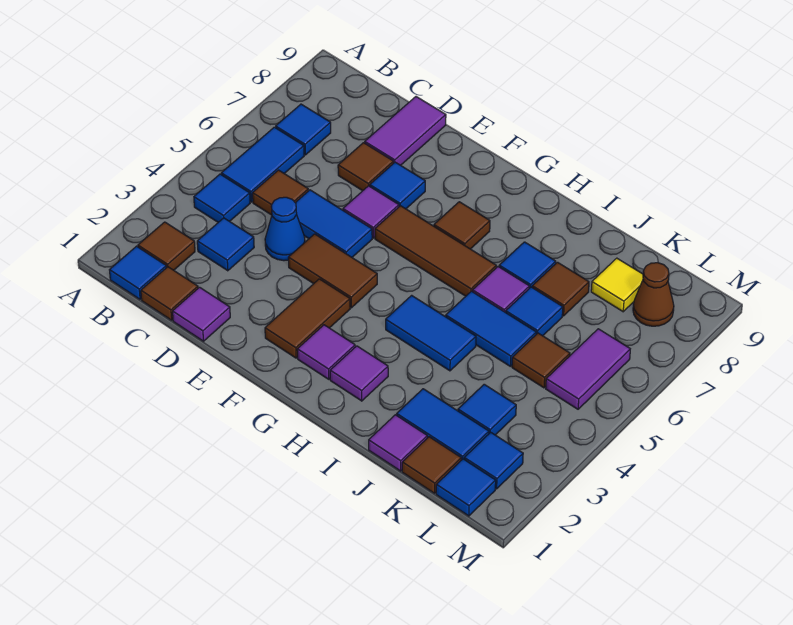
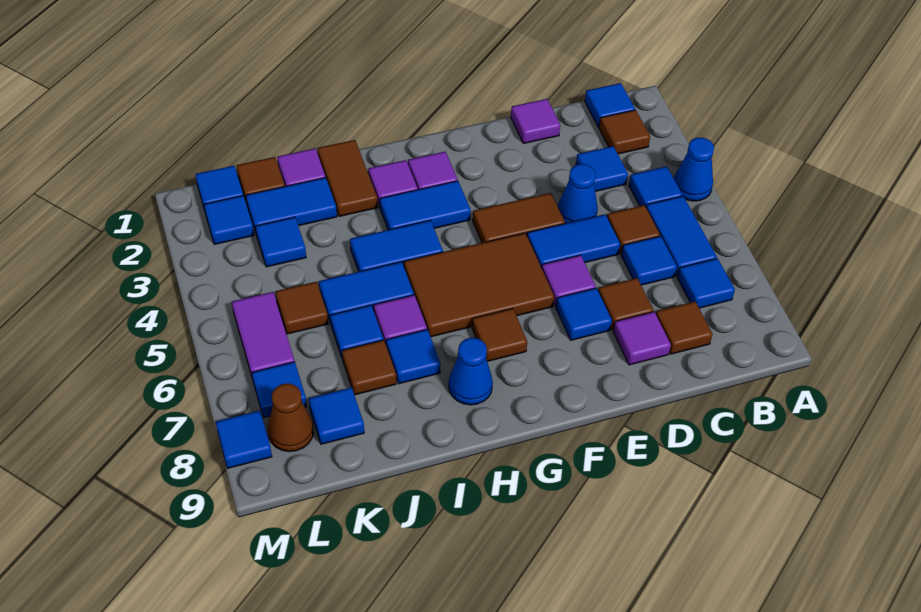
none -> blue 1x1 cone [674,138,714,201]
brown 1x1 tile [141,267,198,320] -> brown 1x1 tile moved to [656,301,713,354]
none -> blue 1x1 tile [621,236,677,285]
purple 1x2 tile [365,97,446,165] -> purple 1x1 tile [613,312,671,365]
brown 1x2 tile [265,279,350,358] -> brown 1x2 tile moved to [318,140,378,217]
brown 1x3 tile [375,206,496,296] -> brown 2x3 tile [404,233,554,337]
none -> blue 1x2 tile [380,181,471,230]
none -> blue 1x1 cone [449,338,493,405]
yellow 1x1 tile [591,258,643,312] -> blue 1x1 tile [309,387,364,444]
none -> blue 1x1 tile [252,362,307,418]
none -> blue 1x1 tile [216,410,272,468]

